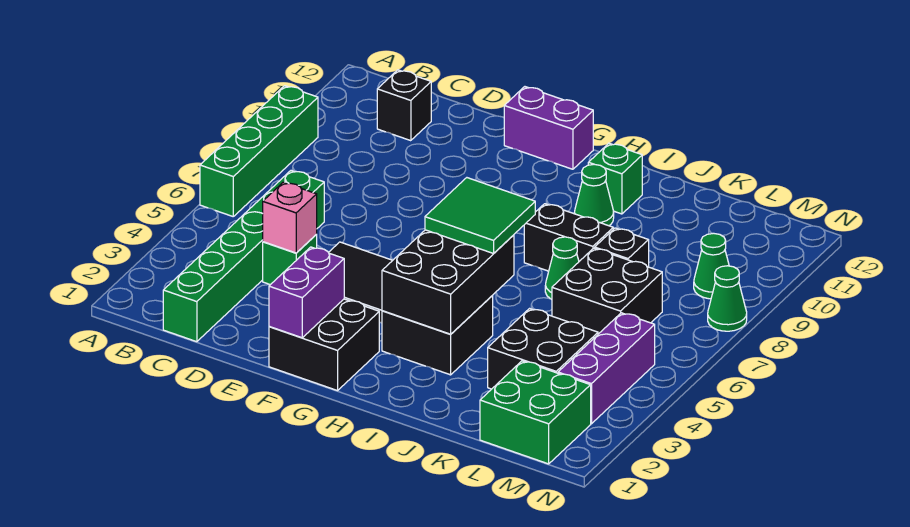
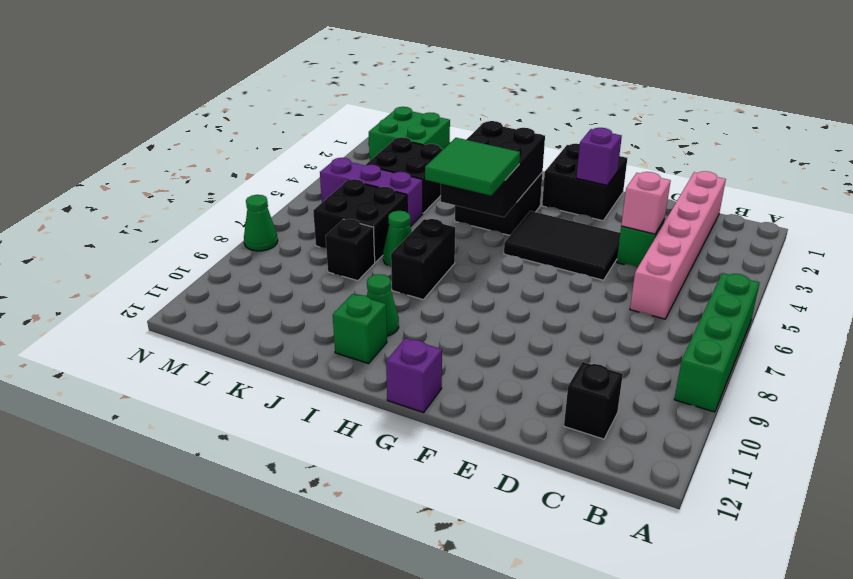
green 1x6 brick [163,171,324,342] -> pink 1x6 brick [630,171,726,319]
purple 1x2 brick [269,247,344,338] -> purple 1x1 brick [577,128,622,185]
purple 1x2 brick [504,87,593,169] -> purple 1x1 brick [386,338,442,413]
black 1x2 brick [524,204,613,271] -> black 1x2 brick turned to [391,219,455,300]
purple 1x3 brick [558,313,655,424] -> purple 1x3 brick turned to [320,158,423,227]
green 1x1 cone [694,233,729,299] -> none

